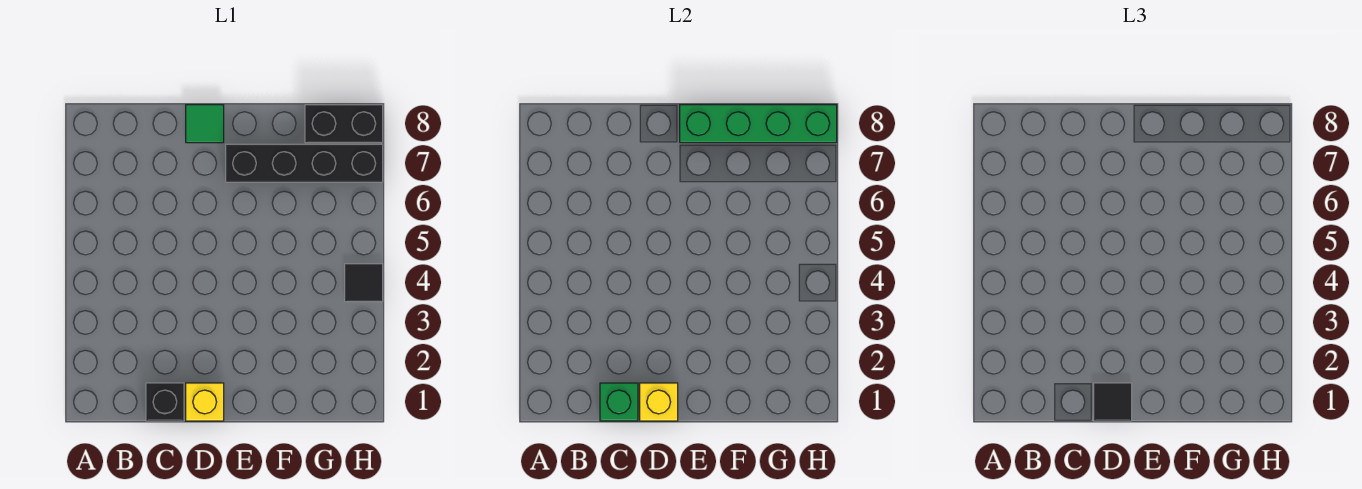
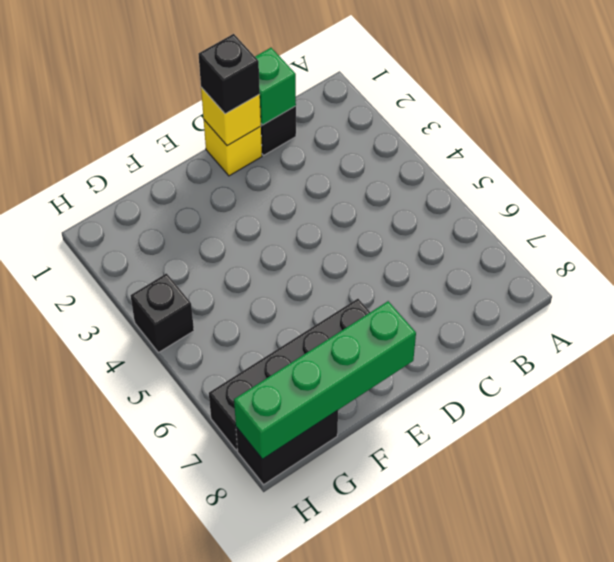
black 1x1 tile [1094,383,1132,421] -> black 1x1 brick [198,34,260,114]
green 1x1 tile [186,105,224,143] -> none
black 1x1 tile [345,264,383,302] -> black 1x1 brick [131,273,194,353]

